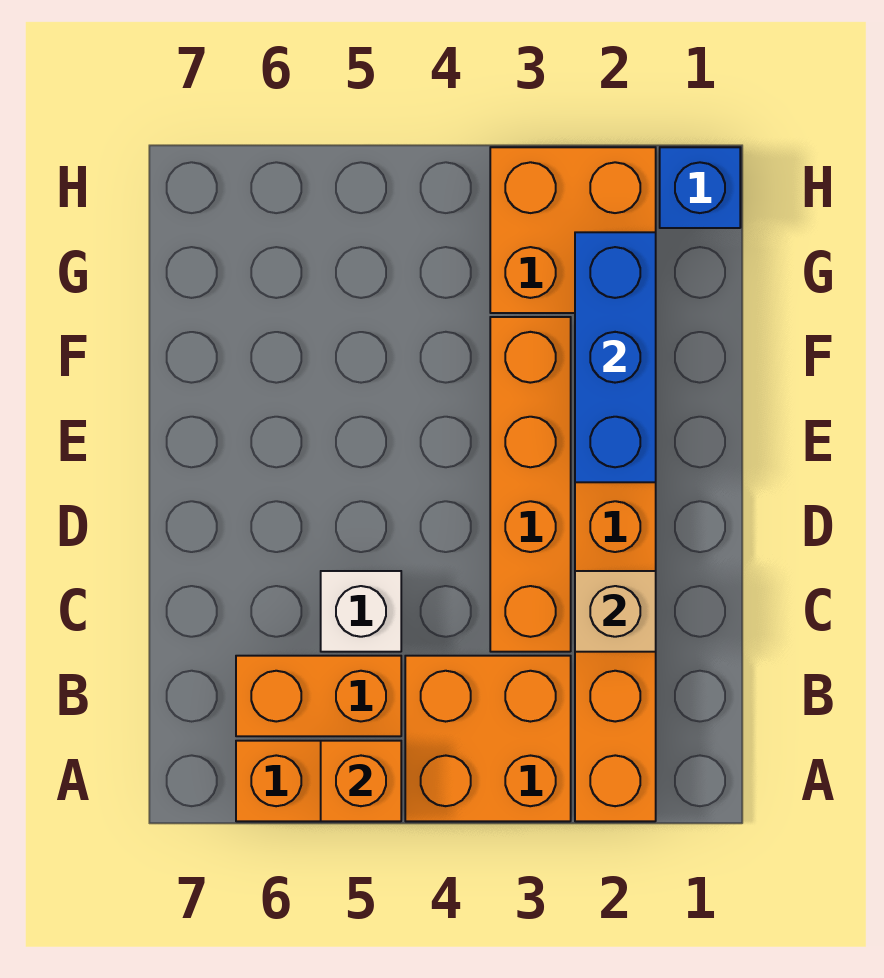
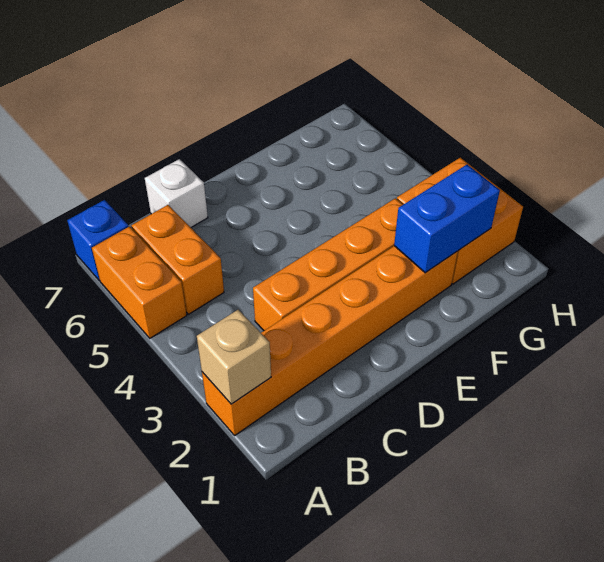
orange 2x2 brick [405,656,571,821] -> none
orange 1x1 brick [321,741,401,821] -> none
tan 1x1 brick [575,571,656,652] -> tan 1x1 brick moved to [197,310,271,404]
white 1x1 brick [321,571,401,652] -> white 1x1 brick moved to [145,159,208,227]
blue 1x3 brick [575,232,656,482] -> blue 1x2 brick [394,165,500,273]
blue 1x1 brick [660,147,740,228] -> blue 1x1 brick moved to [67,200,129,281]

